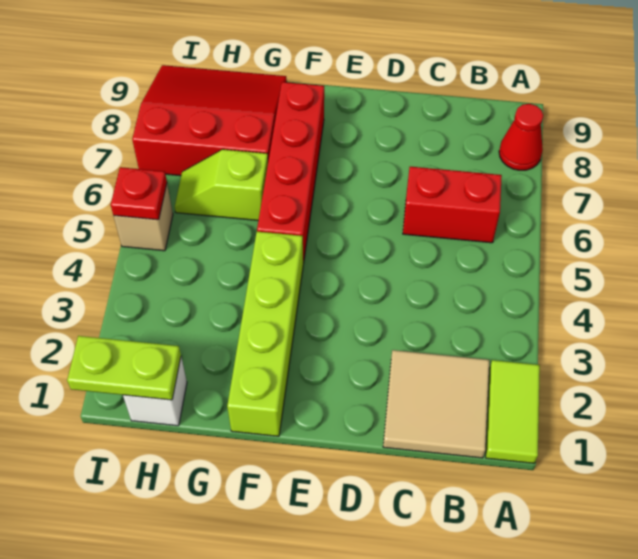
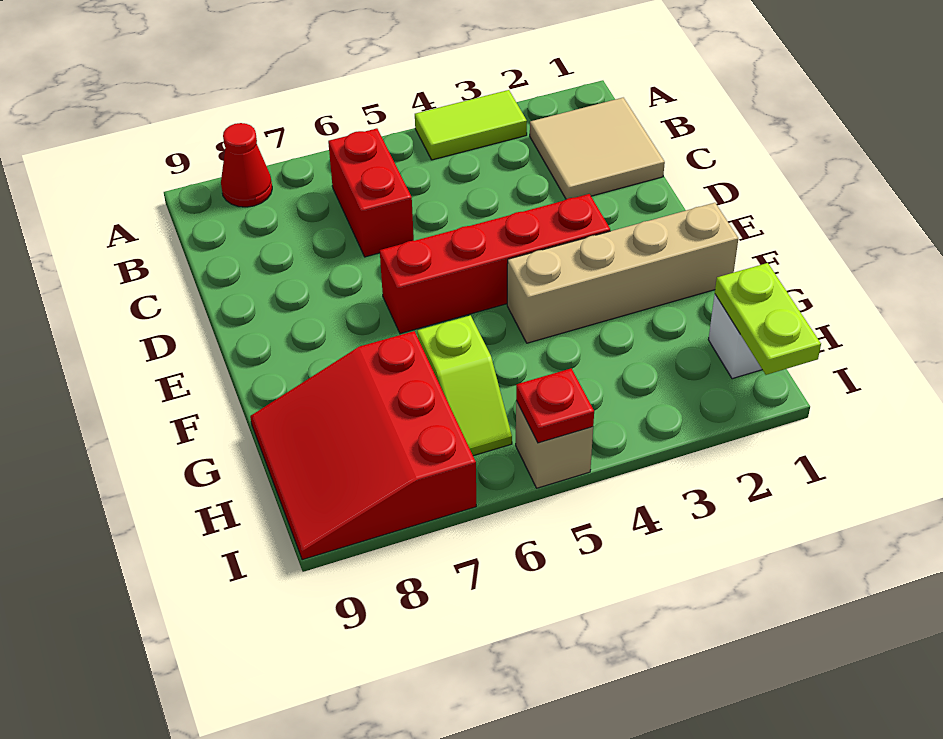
lime 1x2 tile [486,360,540,463] -> lime 1x2 tile moved to [415,90,527,160]
lime 1x4 brick [227,231,303,436] -> tan 1x4 brick [507,203,738,343]
red 1x4 brick [257,82,324,264] -> red 1x4 brick moved to [380,194,610,334]

